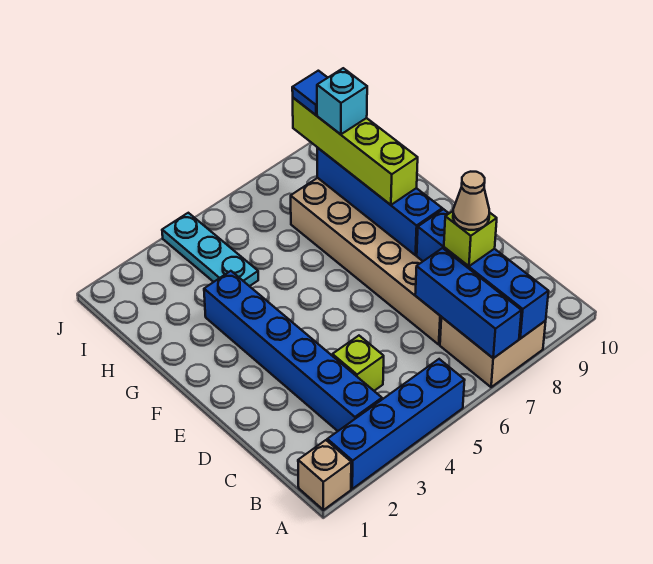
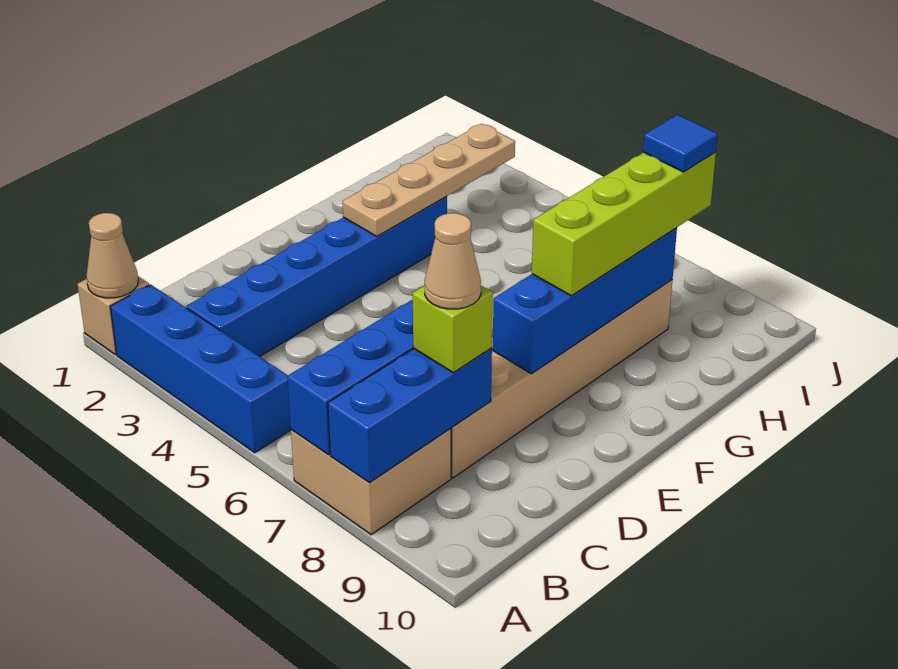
none -> tan 1x1 cone [86,213,138,298]
blue 1x4 brick [417,209,548,339] -> blue 1x3 brick [328,348,492,483]
lime 1x1 brick [332,336,384,391] -> none
none -> tan 1x4 plate [343,124,515,236]
cyan 1x3 plate [162,213,258,286] -> none
cyan 1x1 brick [317,68,367,134] -> none

